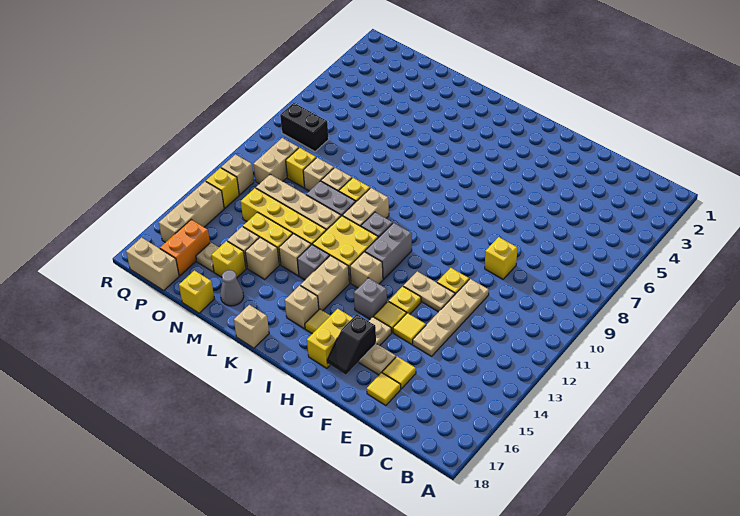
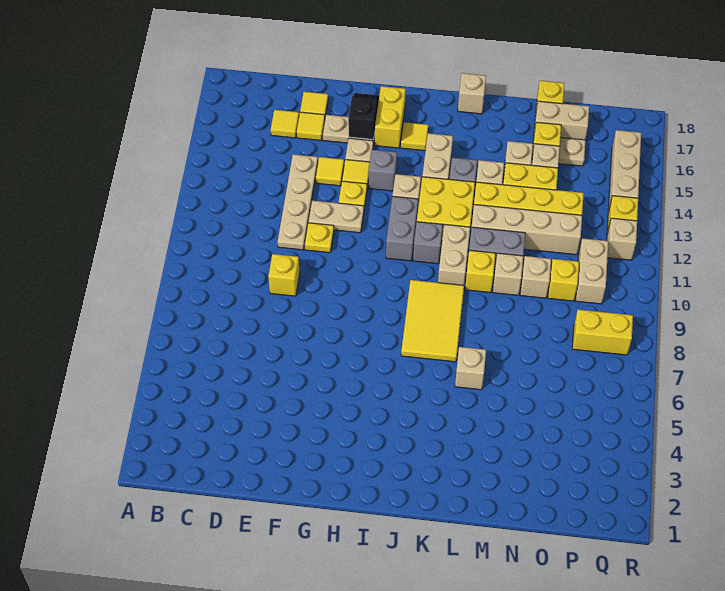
none -> yellow 1x1 tile [271,110,299,138]
none -> yellow 2x3 tile [401,280,464,362]
tan 1x1 brick [285,285,319,328] -> tan 1x1 brick moved to [455,347,486,390]
grey 1x1 cone [221,270,244,306] -> none
black 1x2 brick [280,103,329,151] -> yellow 1x2 brick [572,310,633,355]
orange 1x2 brick [160,220,210,276] -> none
tan 1x2 brick [126,237,179,290] -> tan 1x2 brick moved to [534,101,589,140]

